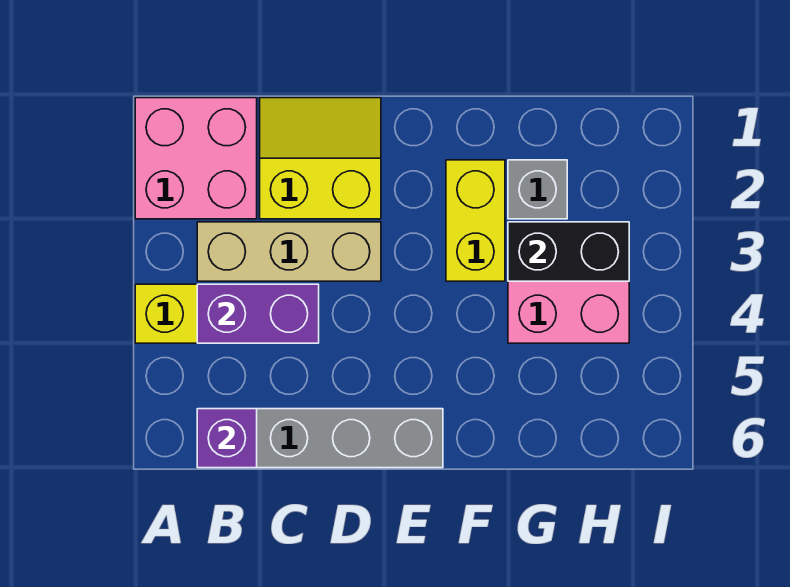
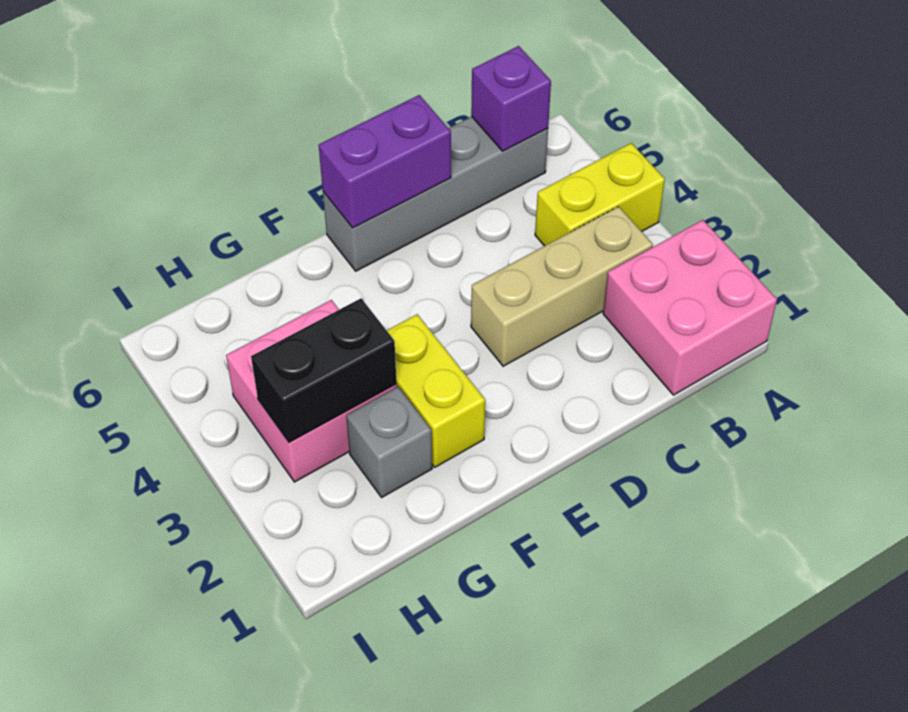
purple 1x2 brick [197,284,319,343] -> purple 1x2 brick moved to [319,95,451,228]
yellow 2x2 slope [260,98,381,219] -> none

